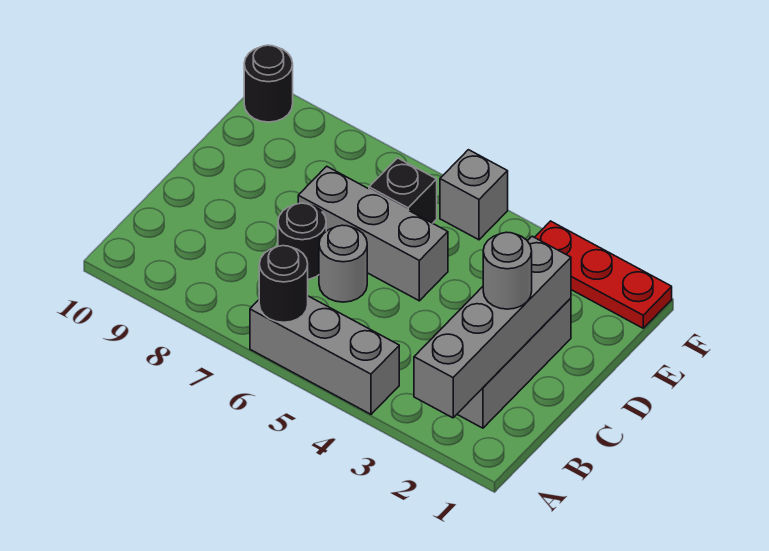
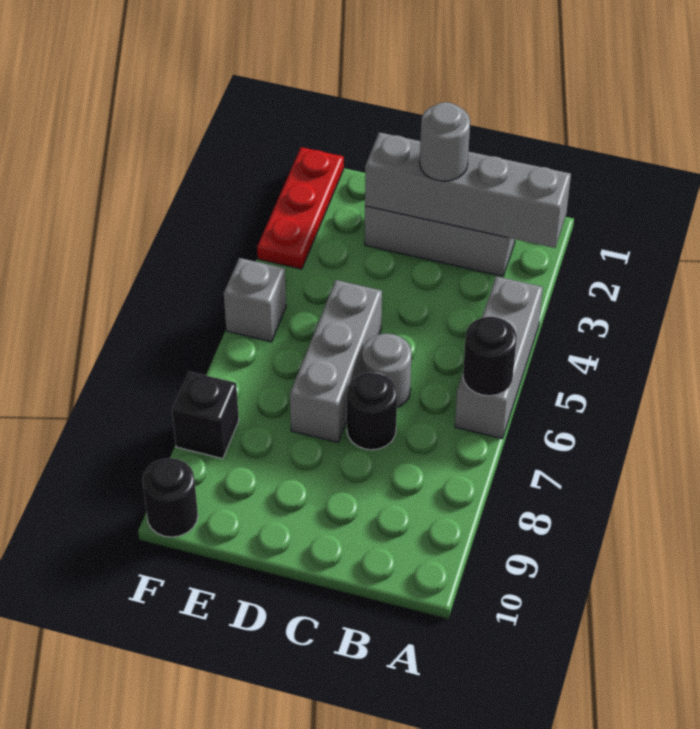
black 1x1 brick [369,158,437,223] -> black 1x1 brick moved to [172,372,239,459]

